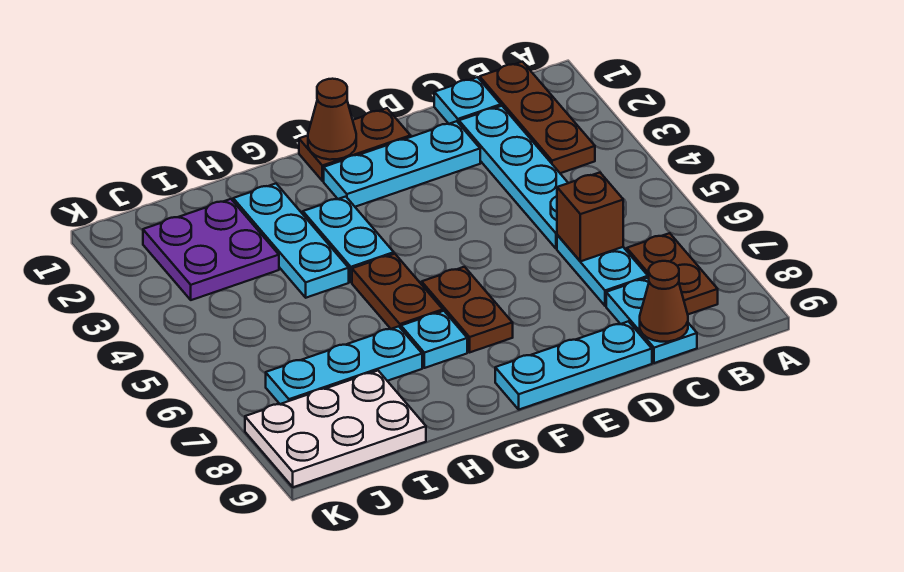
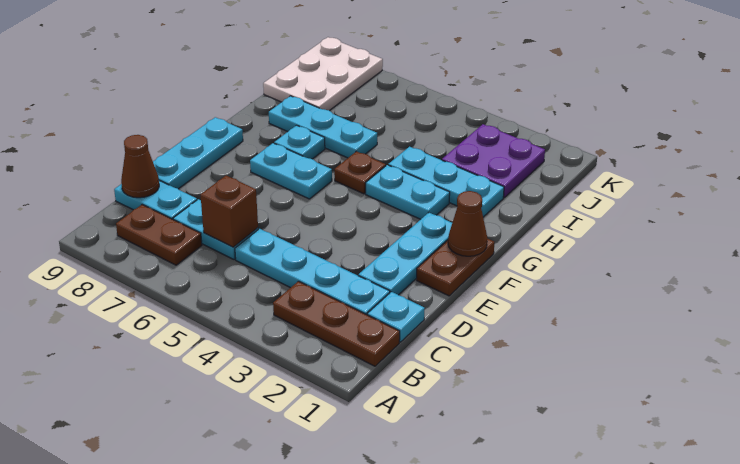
brown 1x2 plate [422,267,513,352] -> cyan 1x2 plate [250,143,332,199]
brown 1x2 plate [352,254,443,329] -> brown 1x1 plate [334,151,386,194]
cyan 1x3 plate [266,326,422,404] -> cyan 1x3 plate turned to [269,96,377,158]

